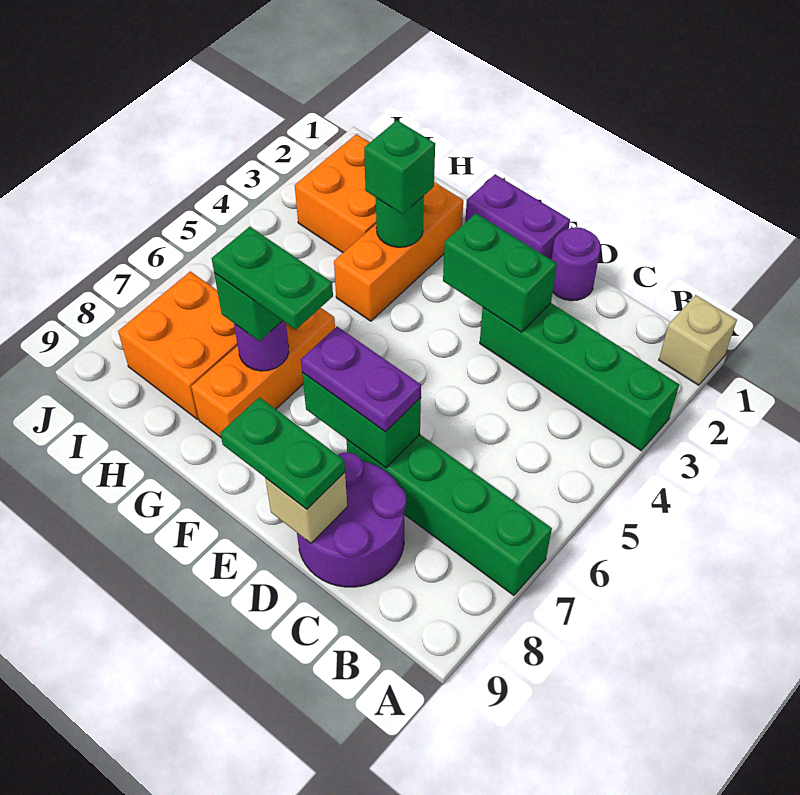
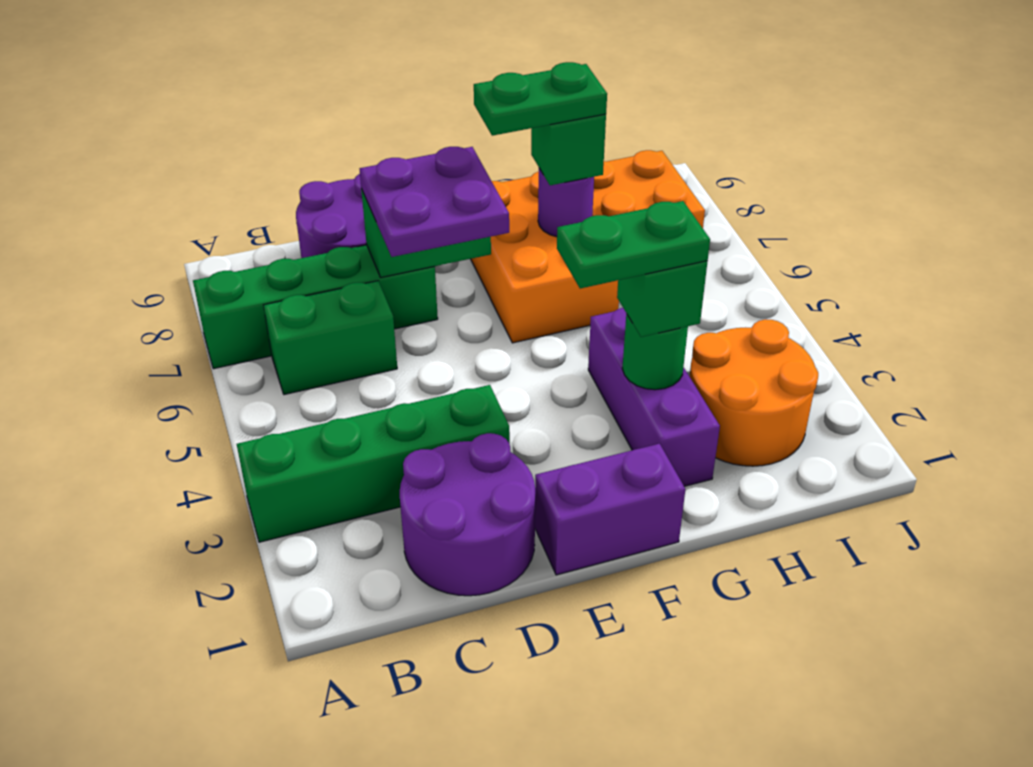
tan 1x1 brick [659,295,737,385] -> none
purple 1x1 round brick [551,227,601,301] -> purple 2x2 round brick [400,433,535,596]
green 1x2 brick [443,213,557,332] -> green 1x2 brick moved to [264,281,397,395]
purple 1x2 plate [301,327,421,432] -> purple 2x2 plate [360,147,509,257]
tan 1x1 brick [265,472,347,543] -> none
green 1x2 plate [220,397,345,509] -> green 1x2 plate moved to [557,201,710,289]
orange 1x3 brick [334,182,463,321] -> purple 1x3 brick [588,308,720,486]
orange 1x3 brick [191,308,335,437] -> orange 2x3 brick [471,172,619,343]
orange 2x2 brick [295,134,376,253] -> orange 2x2 round brick [690,319,818,466]

